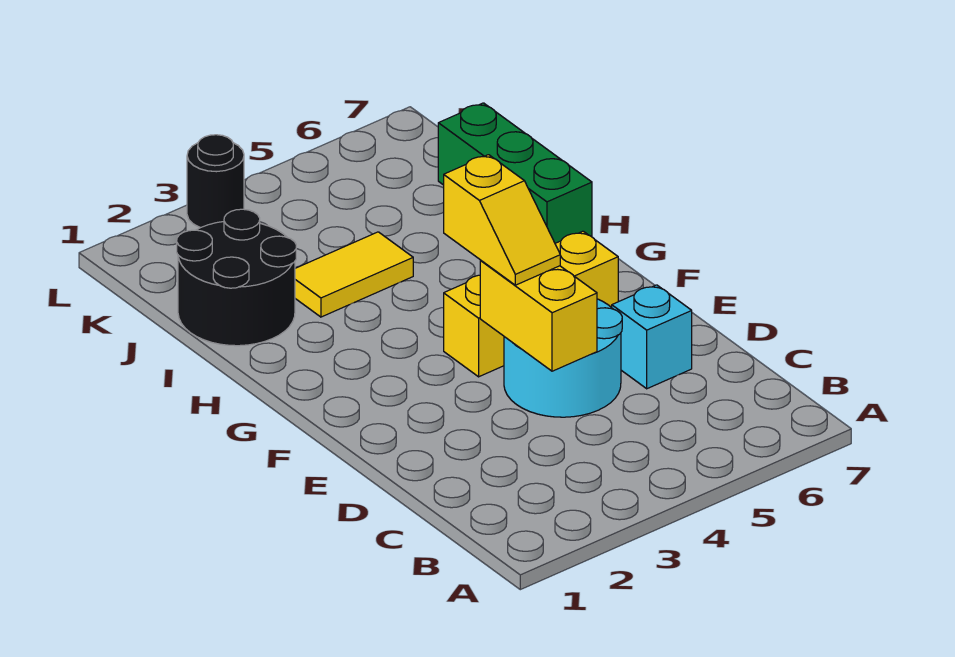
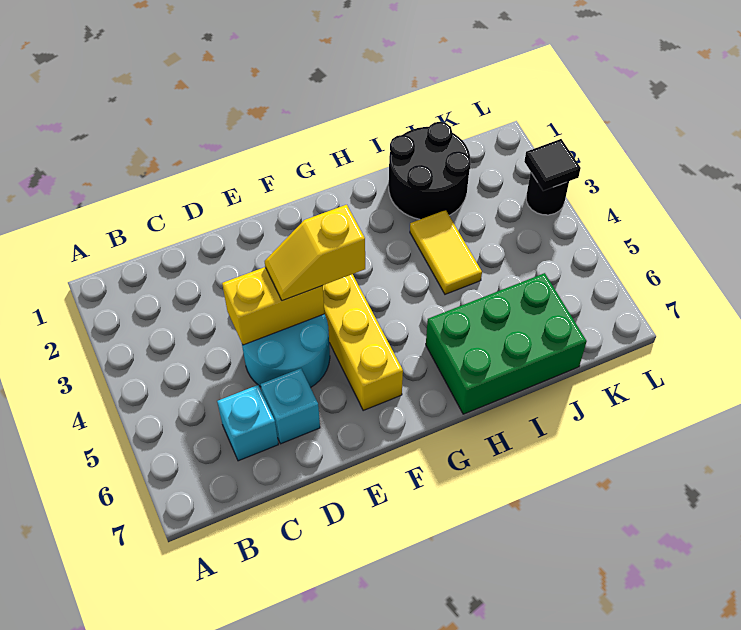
none -> cyan 1x1 brick [217,385,278,461]
green 1x3 brick [438,103,592,243] -> green 2x3 brick [426,273,587,414]
none -> black 1x1 tile [524,139,581,191]

